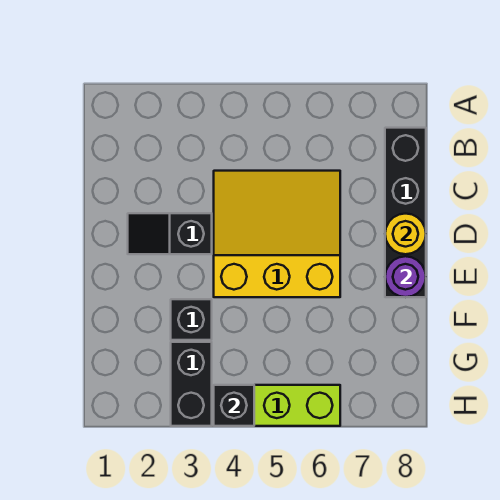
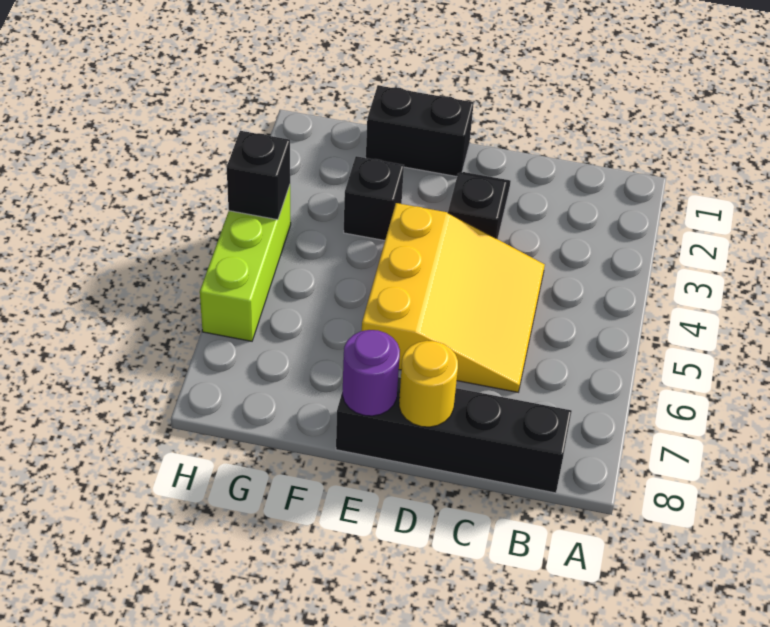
black 1x2 brick [171,342,212,426] -> black 1x2 brick moved to [366,85,474,177]

